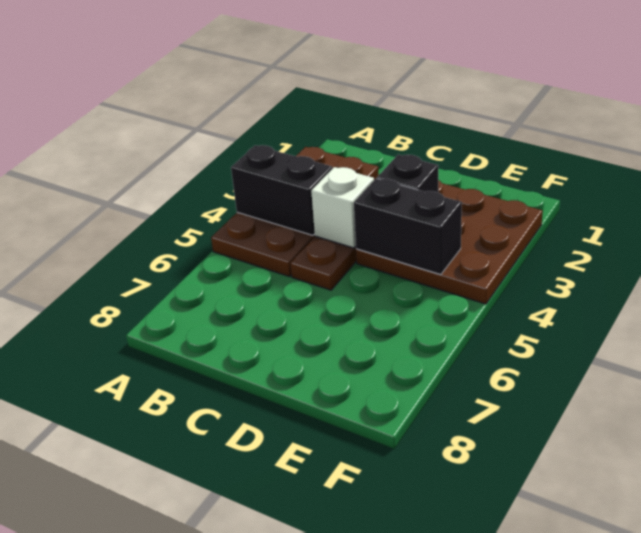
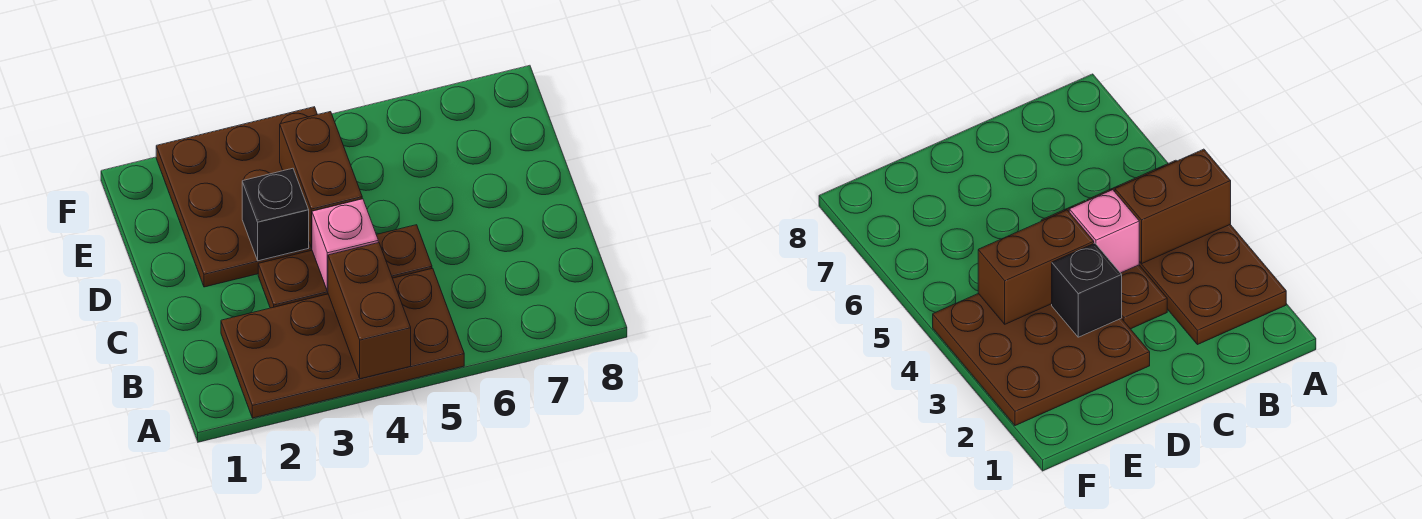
black 1x2 brick [231,145,332,235] -> brown 1x2 brick [328,243,411,379]
white 1x1 brick [311,167,374,248] -> pink 1x1 brick [312,199,378,291]
black 1x2 brick [354,178,462,275] -> brown 1x2 brick [280,112,362,248]

